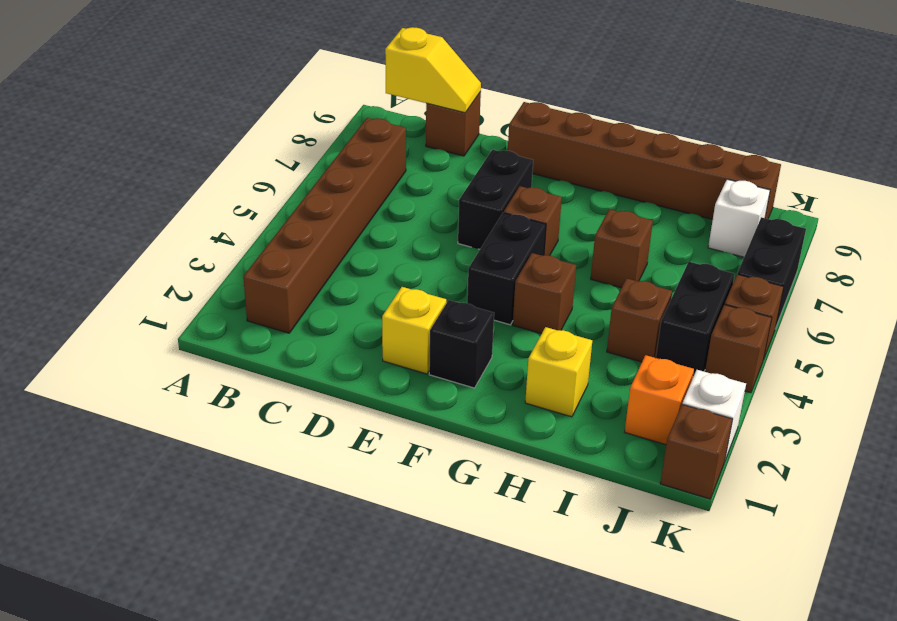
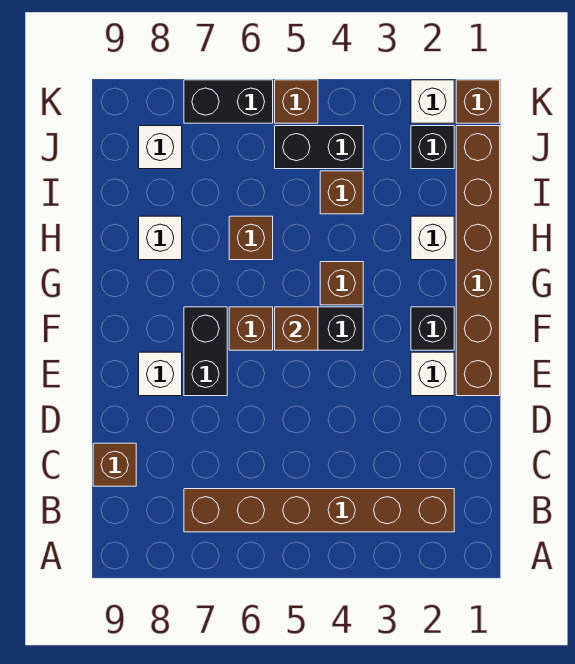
yellow 1x2 slope [385,27,481,113] -> none
yellow 1x1 brick [382,287,446,374] -> white 1x1 brick [411,352,454,396]
black 1x2 brick [458,150,533,249] -> black 1x2 brick turned to [184,307,227,396]
none -> white 1x1 brick [139,352,182,396]
brown 1x6 brick [508,102,781,219] -> brown 1x6 brick moved to [456,126,500,396]
yellow 1x1 brick [525,327,592,417] -> white 1x1 brick [411,216,454,260]
none -> white 1x1 brick [139,216,182,260]
orange 1x1 brick [625,355,694,445] -> black 1x1 brick [411,126,454,169]
brown 1x1 brick [705,305,772,393] -> brown 1x1 brick moved to [275,307,318,350]

